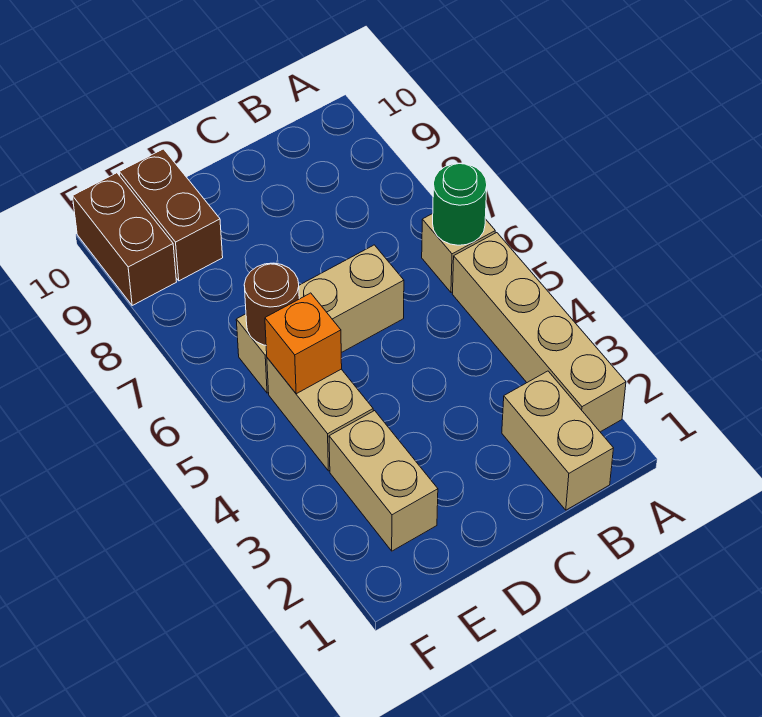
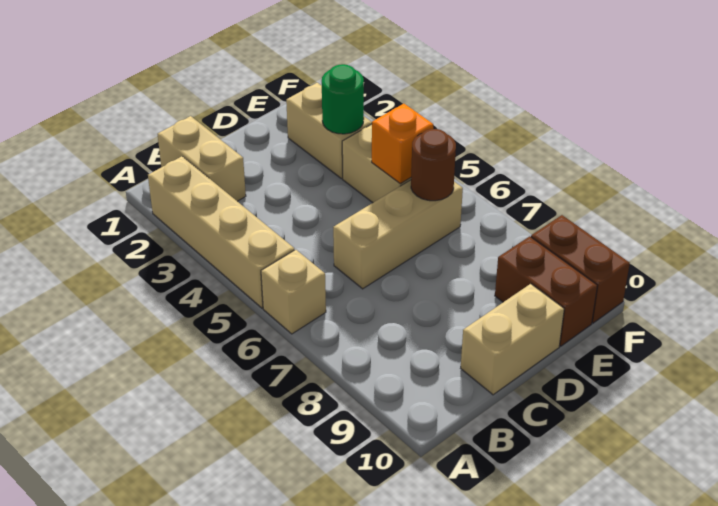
green 1x1 round brick [433,163,487,245] -> green 1x1 round brick moved to [322,64,364,134]
none -> tan 1x2 brick [461,284,564,395]

